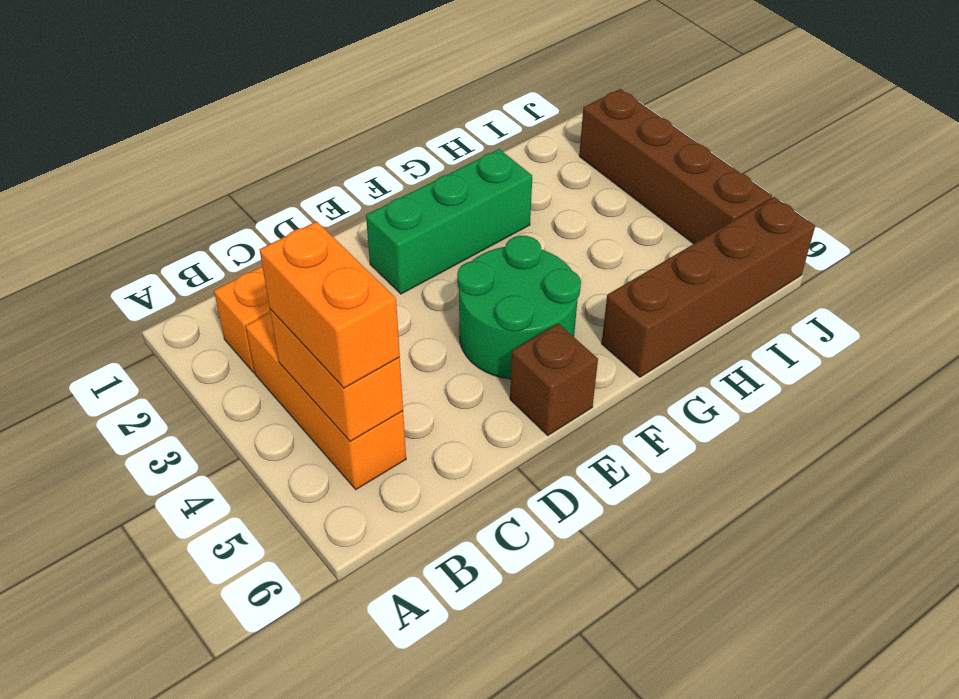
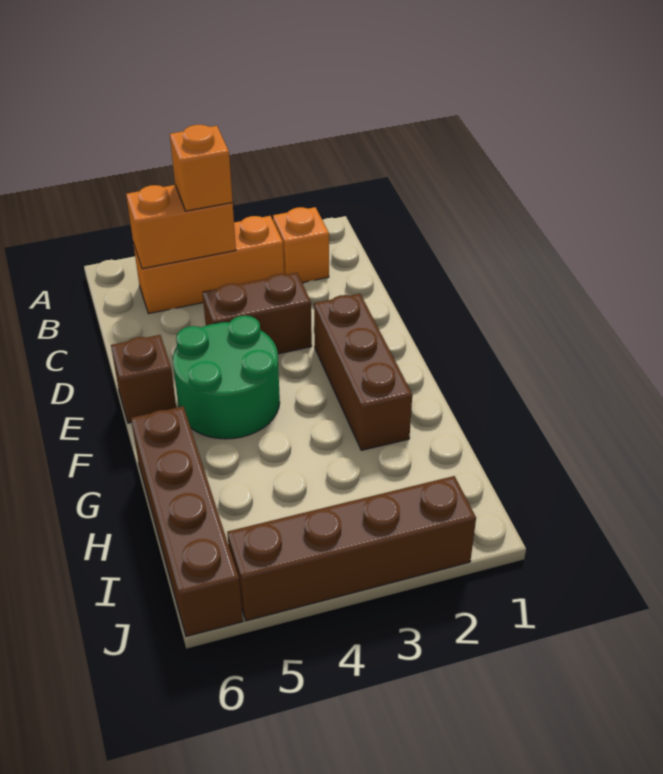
orange 1x2 brick [260,221,400,388] -> orange 1x1 brick [170,125,233,211]
none -> brown 1x2 brick [203,273,312,354]
green 1x3 brick [366,149,532,294] -> brown 1x3 brick [314,294,412,450]

